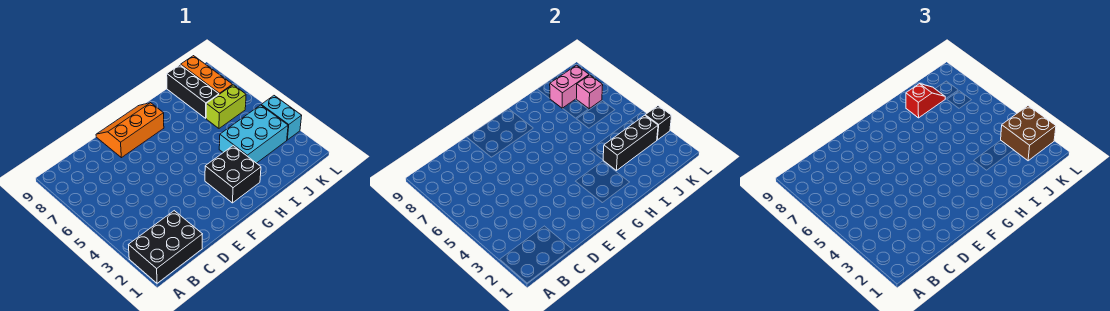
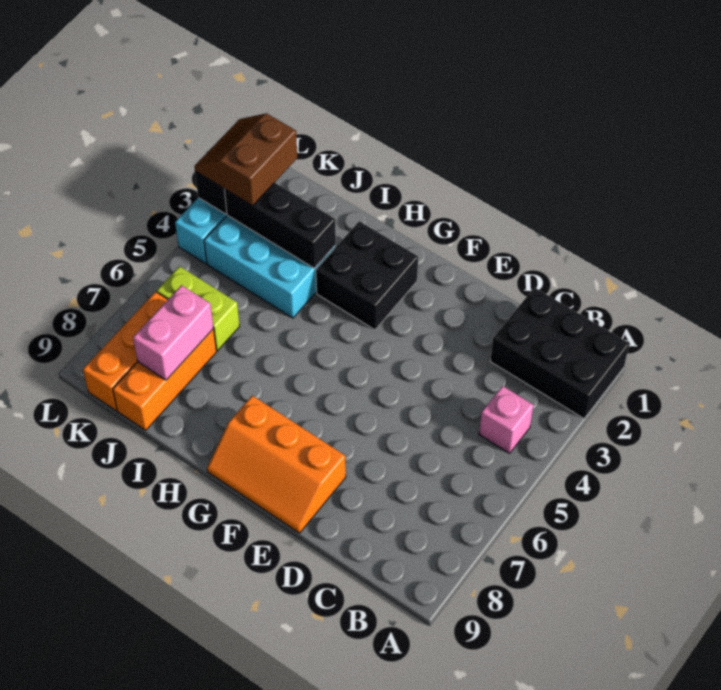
red 1x2 slope [906,84,945,118] -> none
black 1x3 brick [167,65,219,118] -> orange 1x3 brick [113,329,216,430]
pink 1x2 brick [550,65,589,108] -> pink 1x2 brick turned to [133,285,213,380]
brown 2x2 brick [1001,106,1056,161] -> brown 2x2 slope [194,113,297,206]
pink 1x1 brick [576,75,603,109] -> pink 1x1 brick moved to [479,386,533,453]

